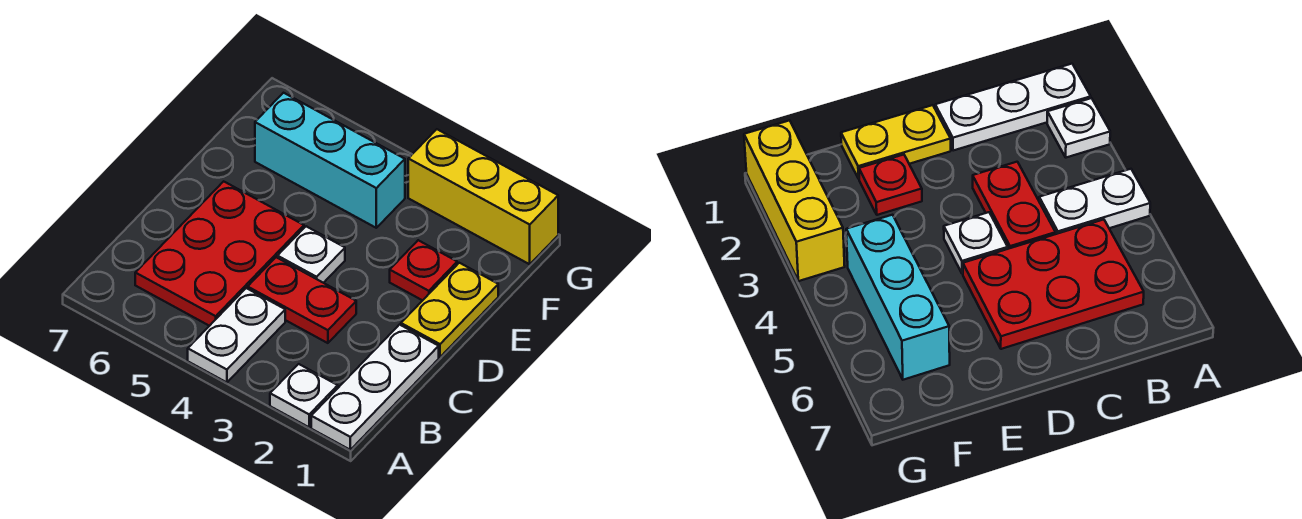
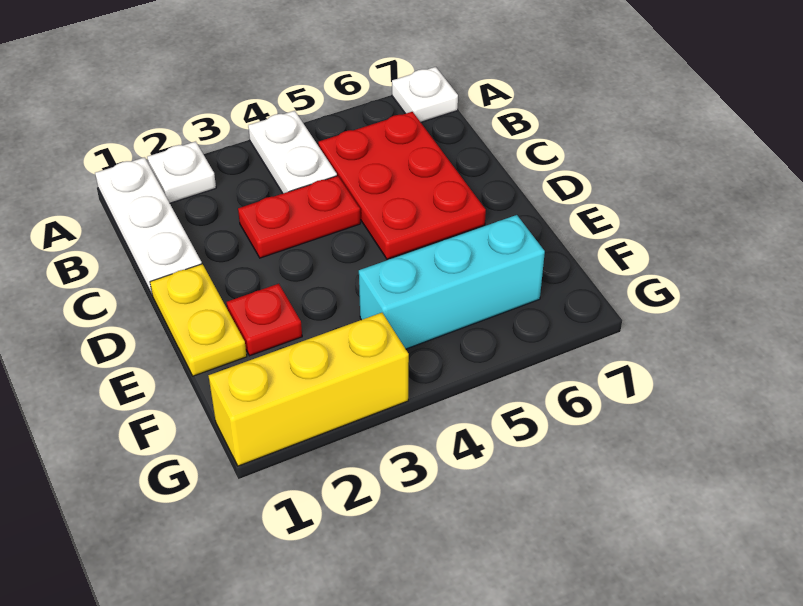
white 1x1 plate [277,226,345,283] -> white 1x1 plate moved to [392,67,458,122]

